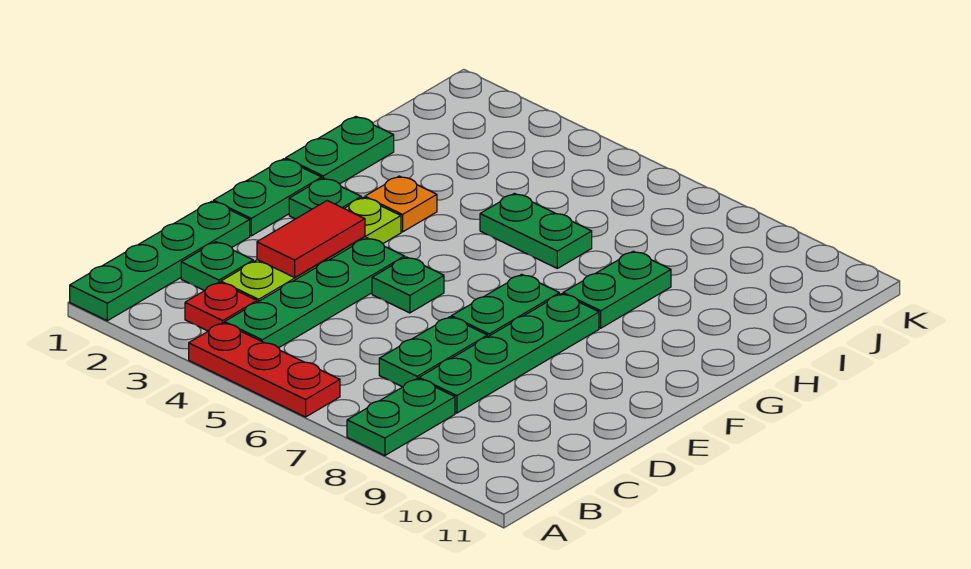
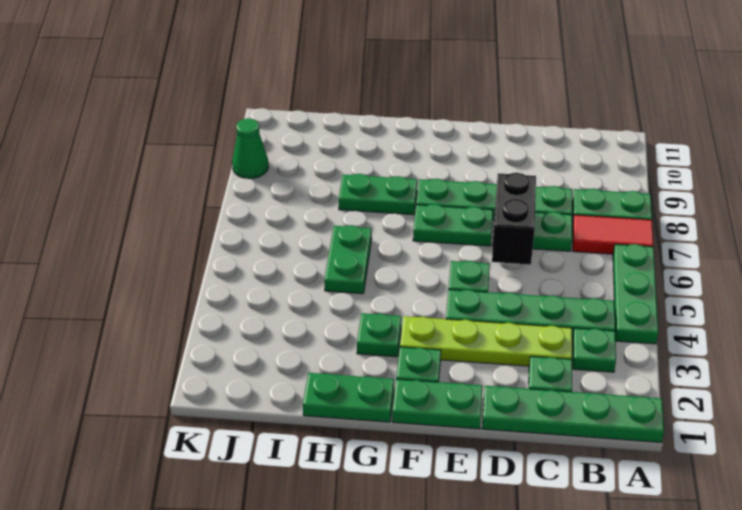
red 1x3 plate [189,323,340,417] -> green 1x3 plate [613,244,658,344]
red 1x1 plate [185,282,257,331] -> green 1x1 plate [573,328,616,372]
red 1x2 tile [257,201,365,277] -> red 1x2 tile moved to [573,215,653,254]
none -> black 1x2 brick [492,173,536,265]
orange 1x1 plate [365,176,437,232] -> green 1x1 plate [357,313,401,357]
none -> green 1x1 cone [232,118,268,179]

